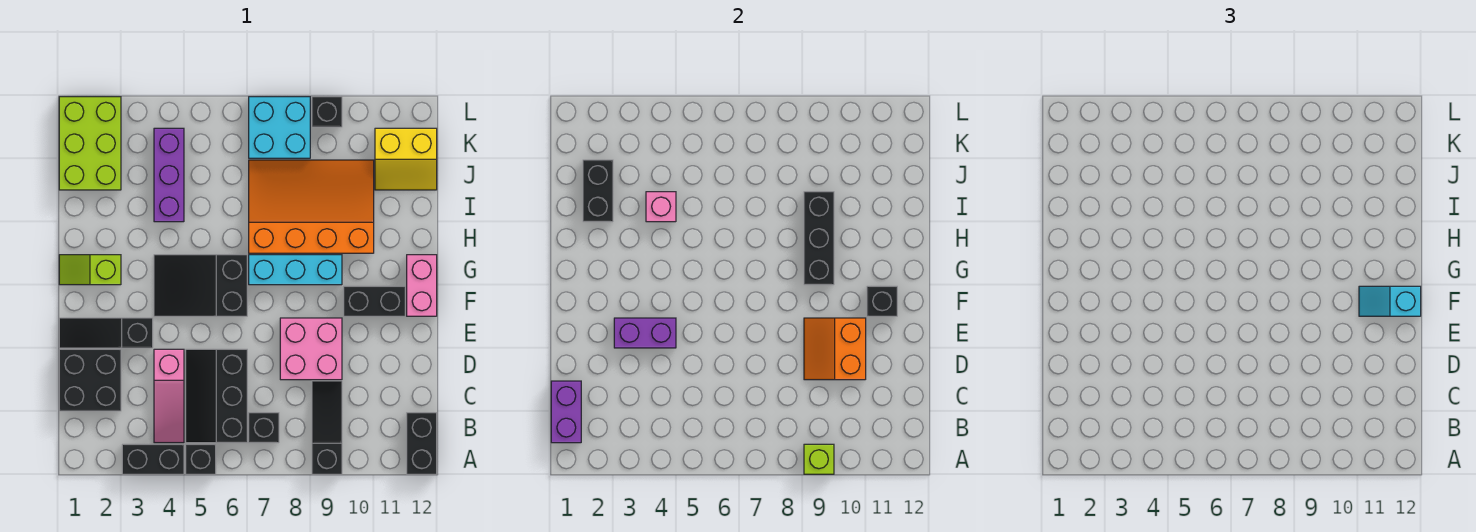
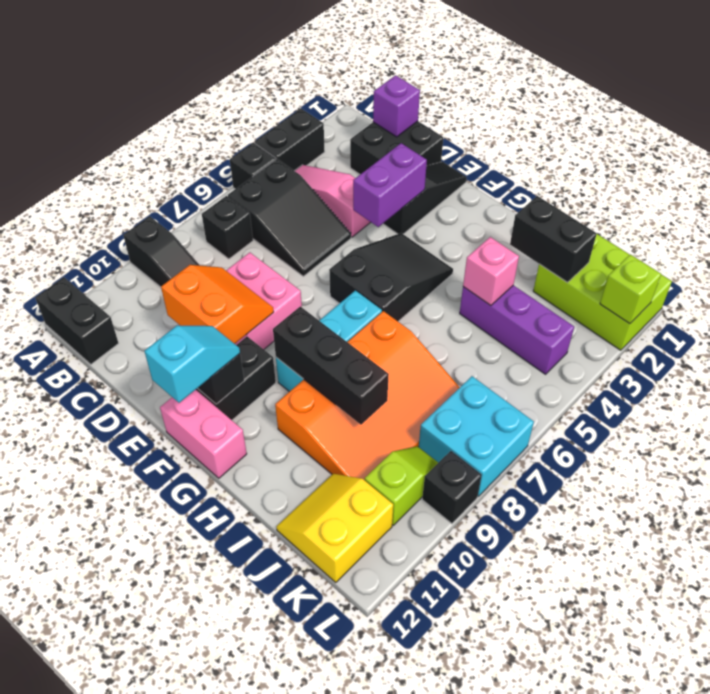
lime 1x1 brick [804,444,834,474] -> lime 1x1 brick moved to [600,254,661,324]
purple 1x2 brick [551,381,581,443] -> purple 1x1 brick [373,75,420,137]
black 2x3 slope [186,349,247,443] -> black 2x3 slope turned to [228,159,351,276]
lime 1x2 slope [59,255,121,285] -> lime 1x2 slope moved to [365,446,438,525]

